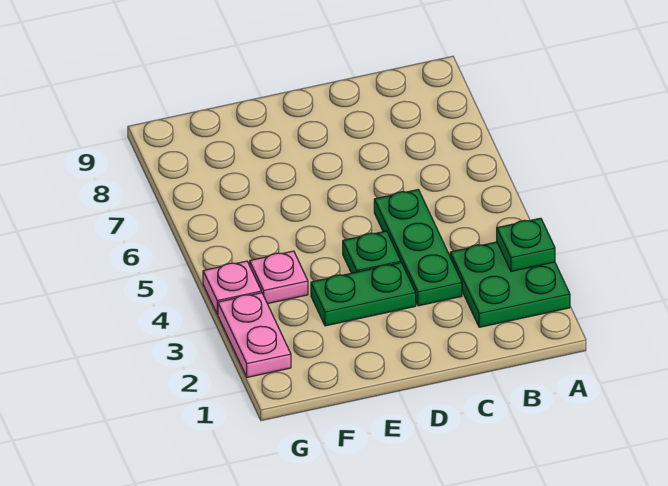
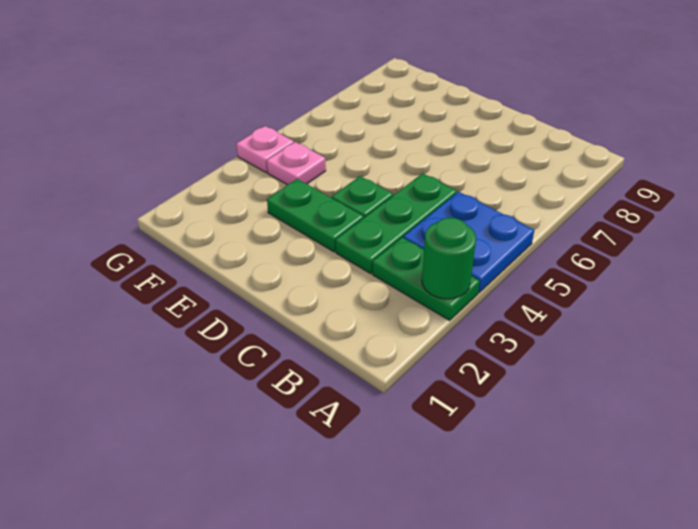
green 2x2 plate [450,242,570,327] -> green 1x2 plate [372,238,480,320]
green 1x1 plate [497,218,555,271] -> green 1x1 round brick [422,218,476,299]
none -> blue 2x2 plate [403,192,534,293]
pink 1x2 plate [218,293,291,377] -> none

